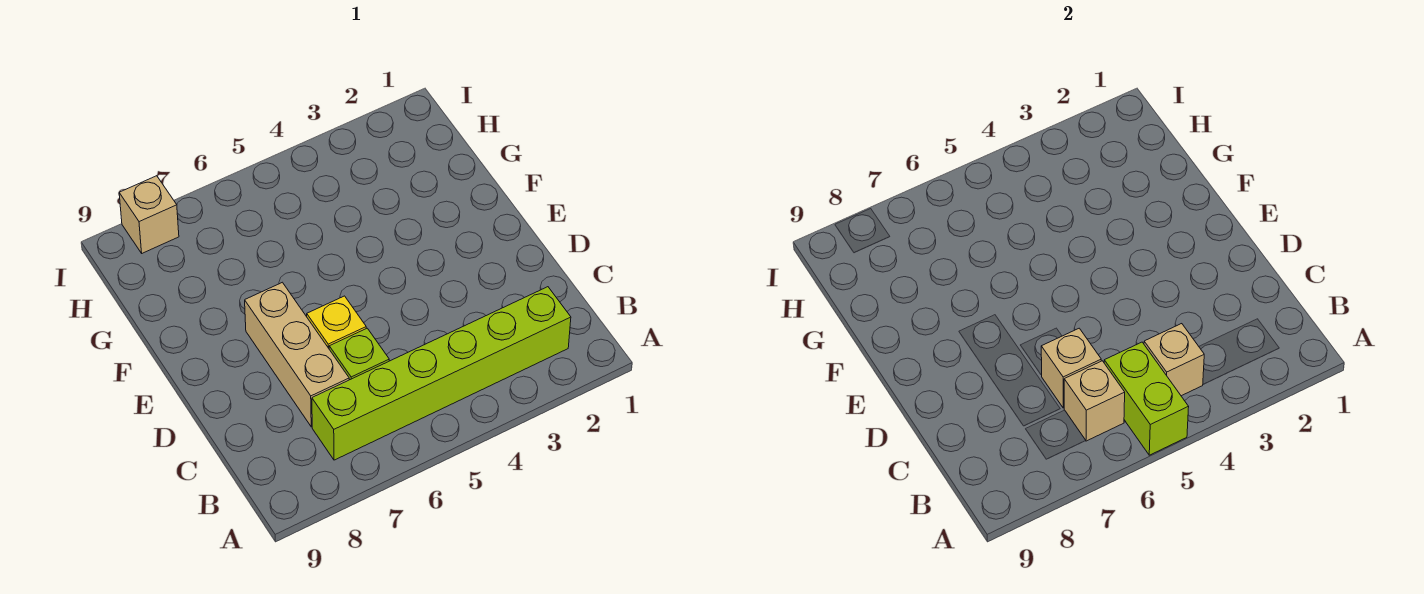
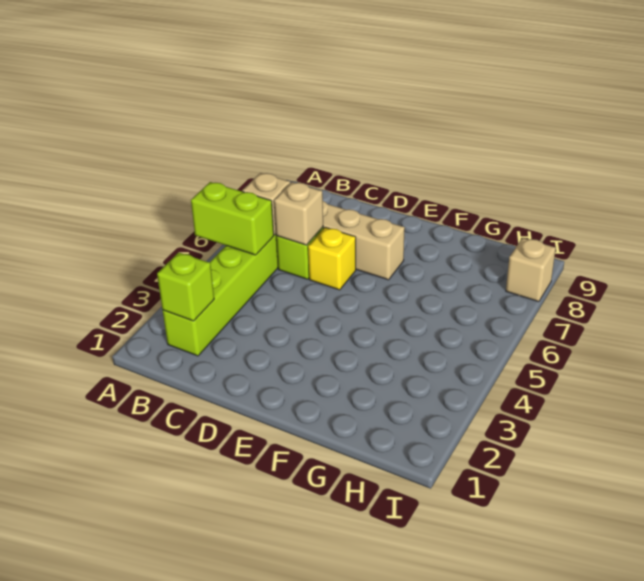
none -> lime 1x1 brick [157,252,214,321]
tan 1x1 brick [1144,324,1204,396] -> none

